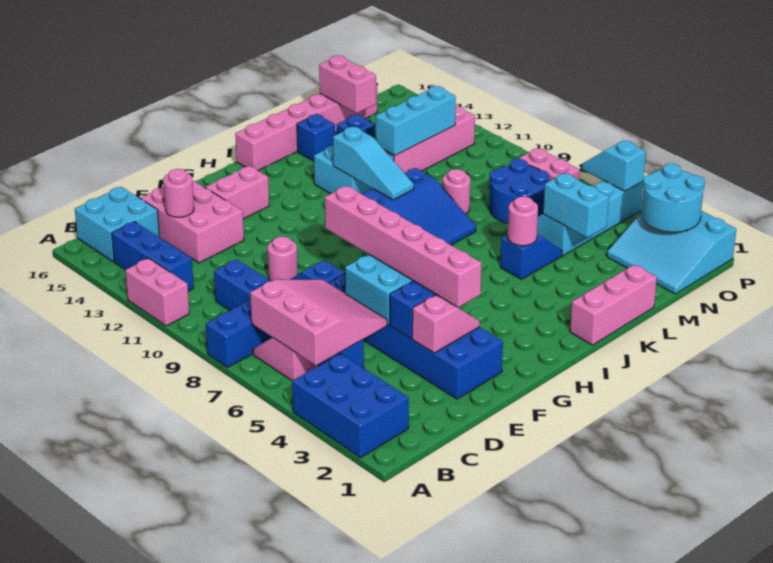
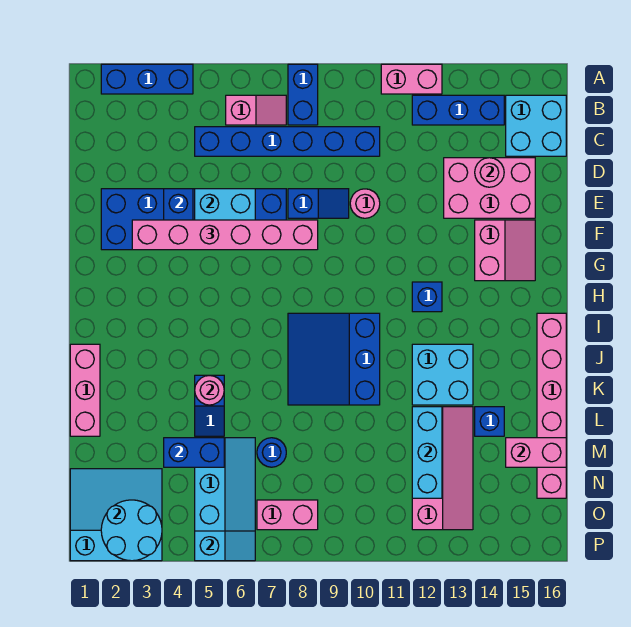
blue 2x3 brick [292,354,409,458] -> blue 1x3 brick [101,64,193,94]
pink 3x3 slope [250,279,388,365] -> none
pink 1x2 slope [412,295,480,353] -> none
cyan 1x3 slope [333,127,414,200] -> none
blue 1x1 brick [297,114,335,161] -> blue 1x1 brick moved to [412,282,442,312]
pink 1x1 round brick [443,169,470,214] -> none
cyan 1x2 brick [543,173,609,238] -> blue 1x2 brick [164,438,224,467]
blue 2x2 round brick [489,159,549,223] -> blue 1x1 round brick [257,438,286,467]

